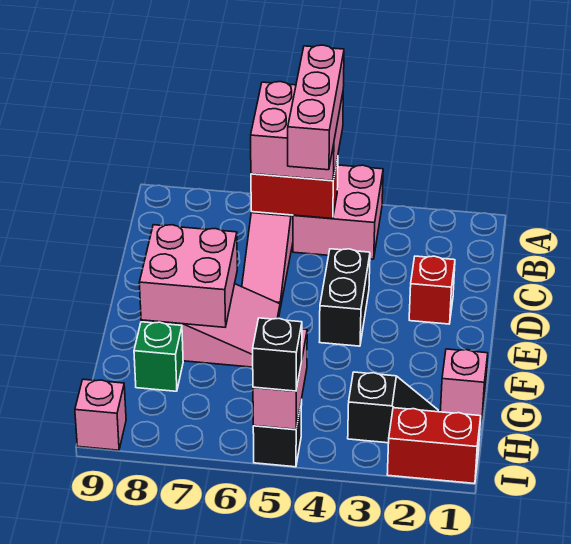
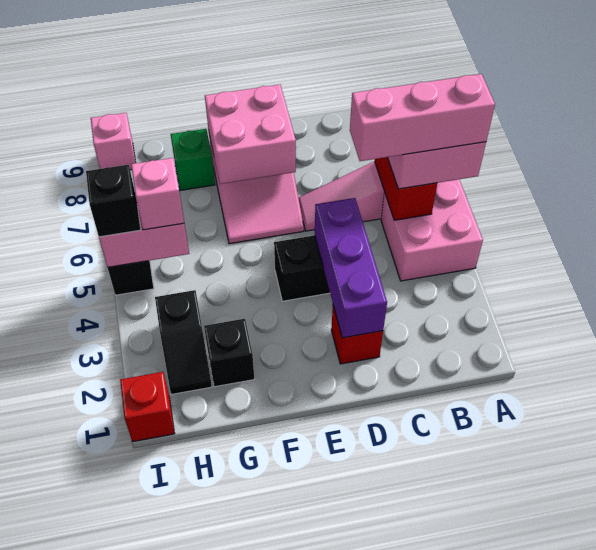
none -> purple 1x3 brick [315,198,387,338]
pink 1x1 brick [440,349,488,419] -> pink 1x1 brick moved to [131,158,184,230]
none -> black 1x1 brick [204,319,254,387]
red 1x2 brick [387,408,481,484] -> red 1x1 brick [120,372,175,442]

